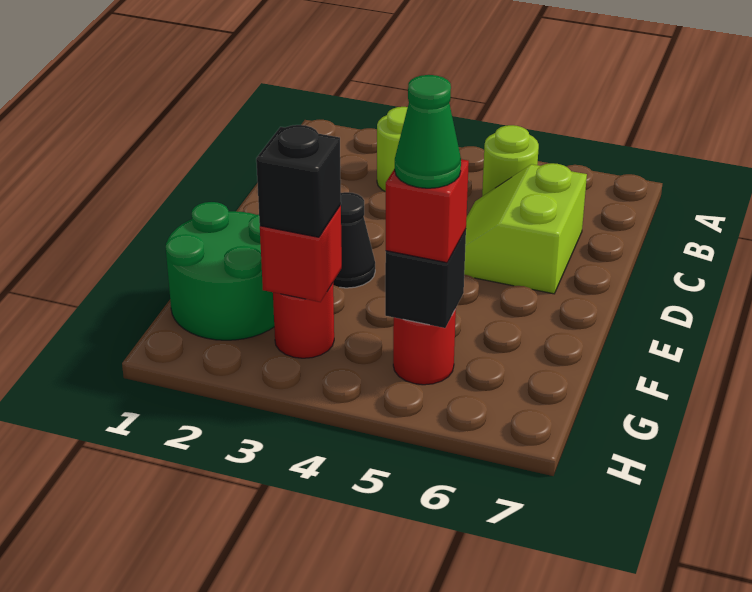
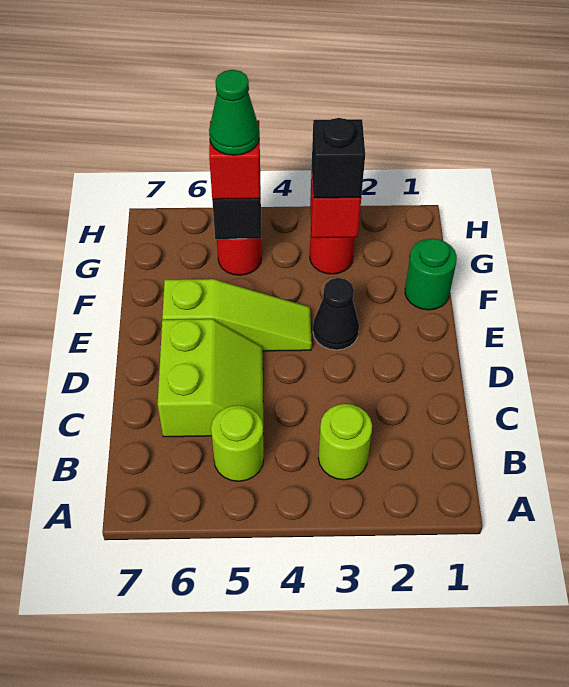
none -> lime 1x3 slope [162,279,312,351]
green 2x2 round brick [166,202,274,340] -> green 1x1 round brick [405,238,457,310]

